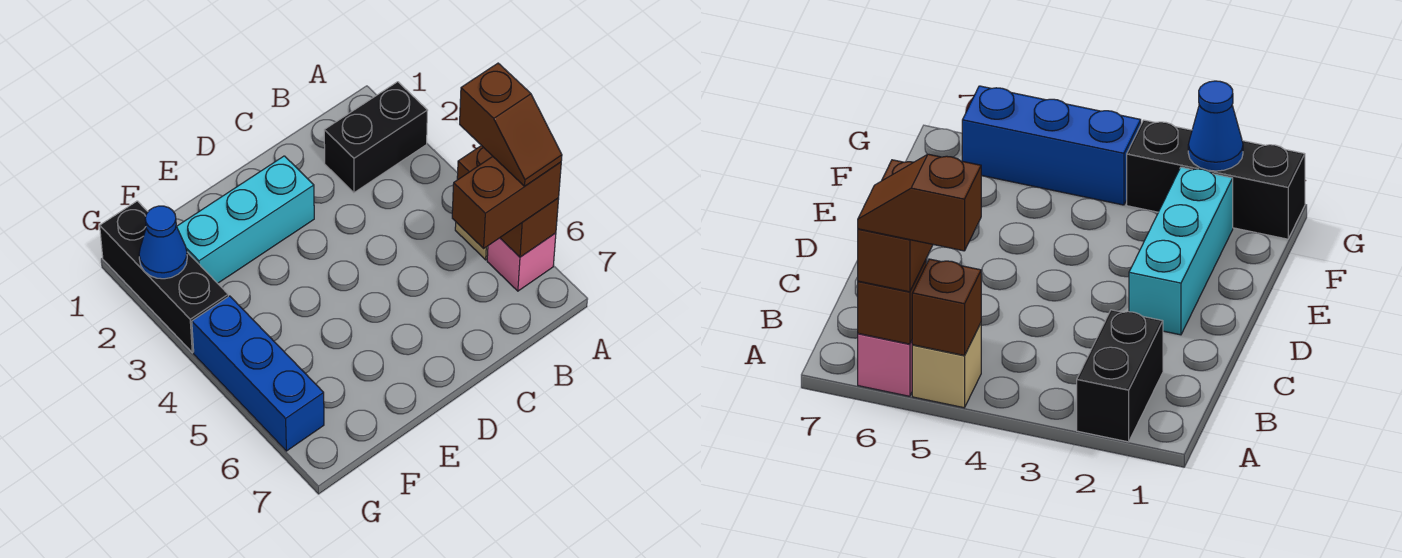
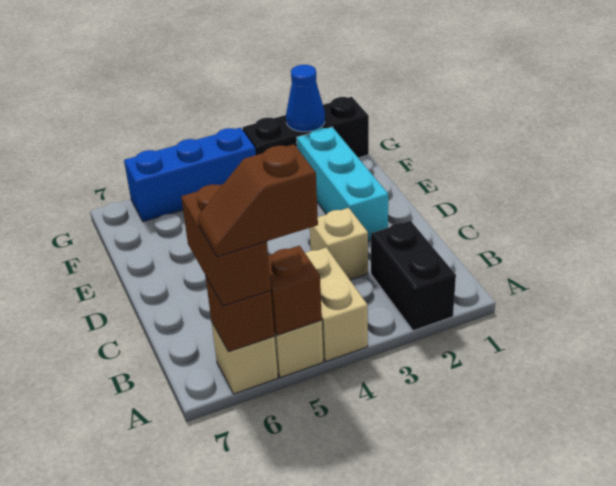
none -> tan 1x2 brick [305,248,368,361]
pink 1x1 brick [487,233,556,291] -> tan 1x1 brick [211,321,278,394]
none -> tan 1x1 brick [310,208,368,280]

